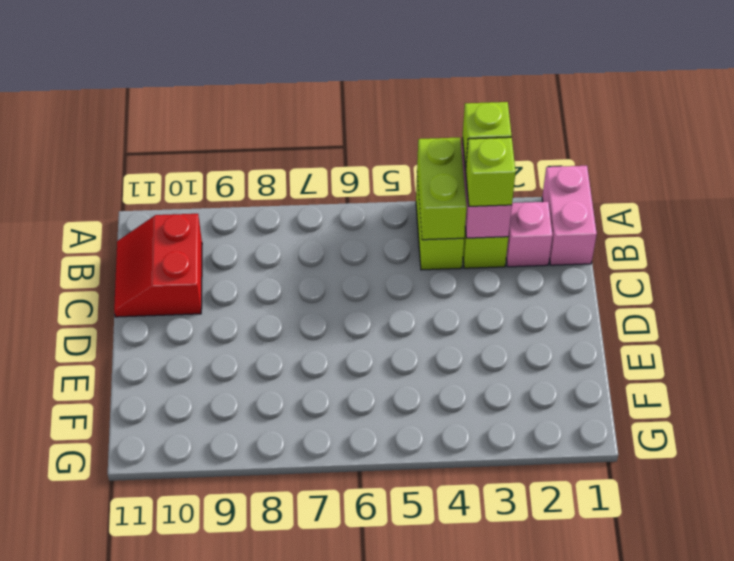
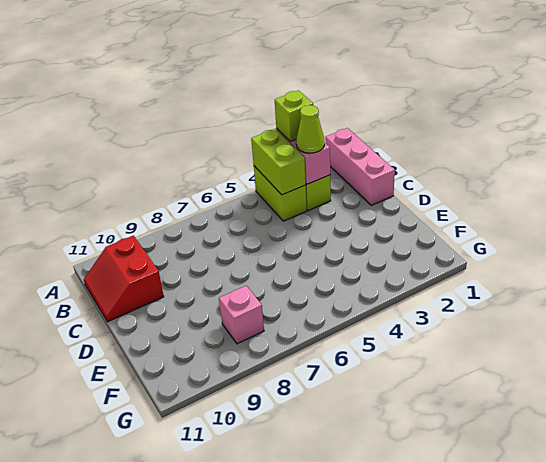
pink 1x2 brick [542,166,597,265] -> pink 1x3 brick [326,128,395,205]
pink 1x1 brick [506,202,553,267] -> pink 1x1 brick moved to [219,286,264,344]
lime 1x1 brick [466,137,516,206] -> lime 1x1 cone [296,105,325,153]

